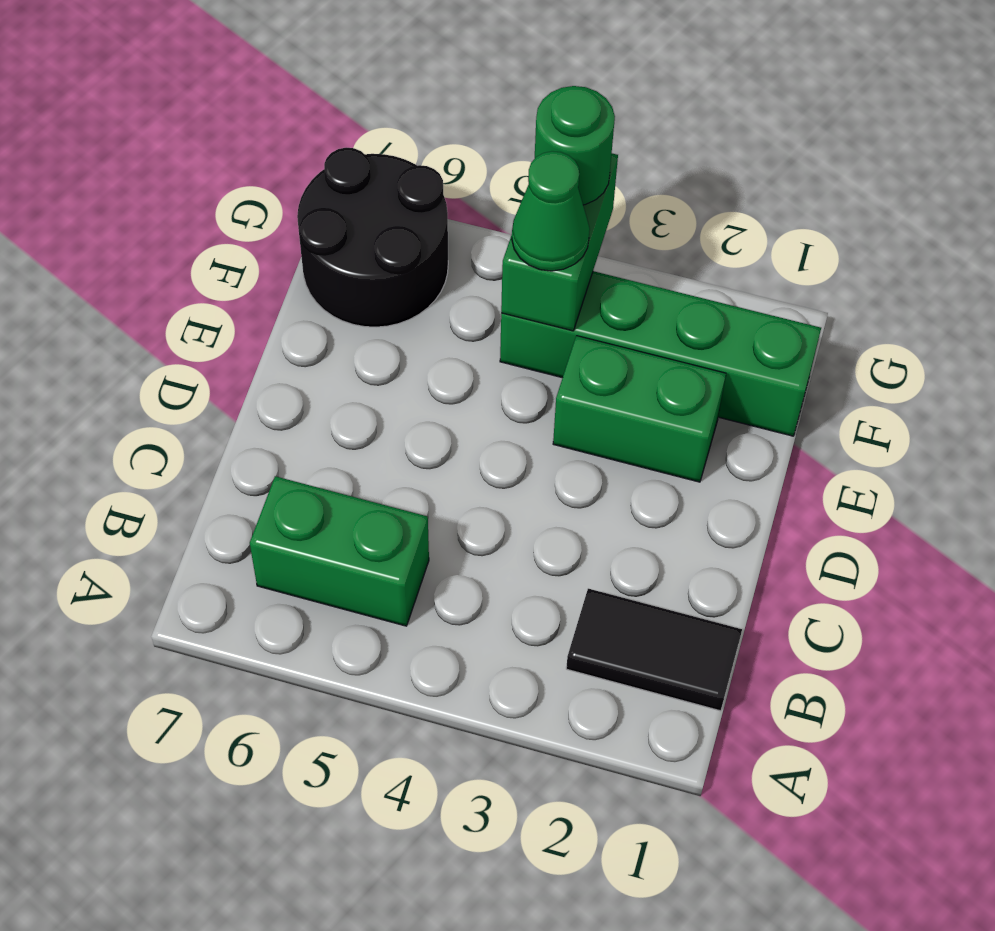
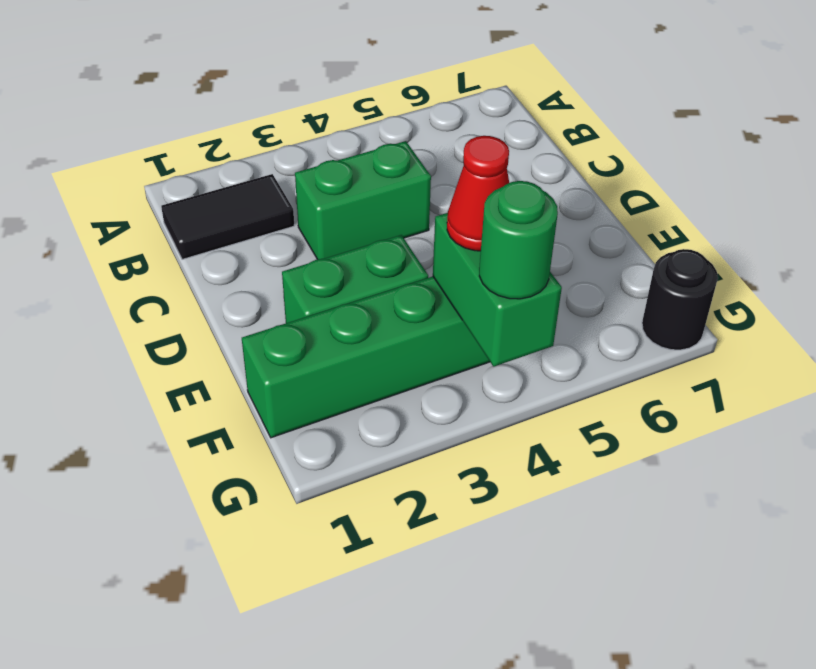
green 1x2 brick [250,476,429,626] -> green 1x2 brick moved to [295,141,431,259]
green 1x1 cone [512,151,590,271] -> red 1x1 cone [447,136,509,251]
black 2x2 round brick [297,148,448,327] -> black 1x1 round brick [642,249,718,350]

